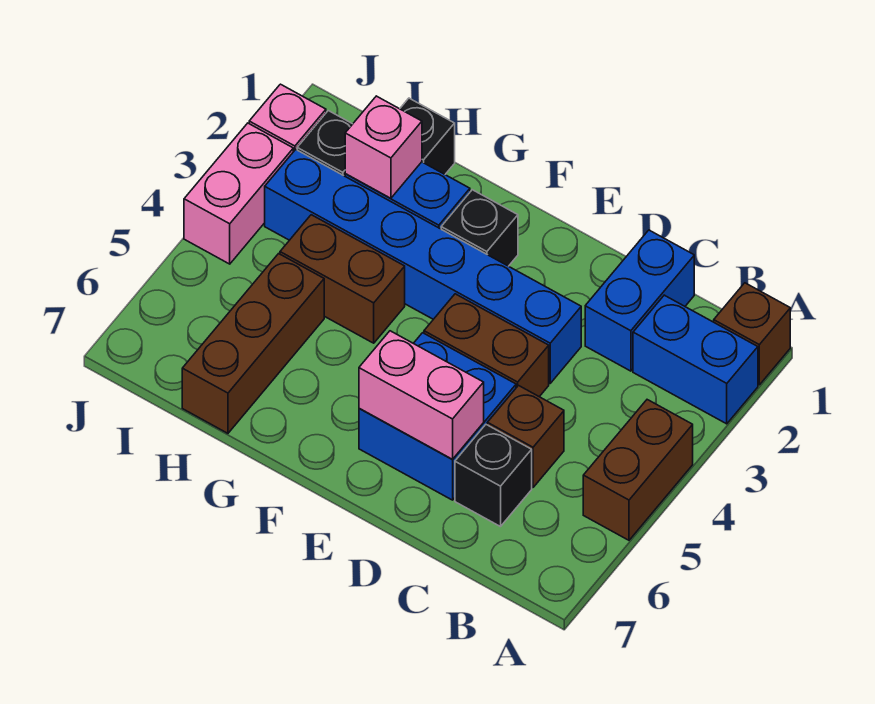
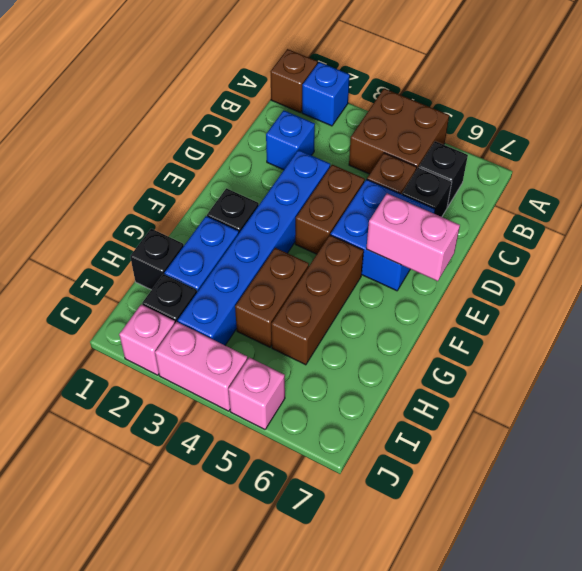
blue 1x2 brick [633,295,758,424] -> blue 1x1 brick [302,62,350,126]
brown 1x2 brick [583,400,693,540] -> brown 2x2 brick [349,89,449,174]
none -> black 1x1 brick [419,141,468,208]
blue 1x2 brick [585,230,694,371] -> blue 1x1 brick [266,110,315,170]
pink 1x2 brick [359,331,484,459] -> pink 1x2 brick turned to [366,193,460,281]
pink 1x1 brick [345,96,422,198] -> pink 1x1 brick moved to [228,357,285,429]
brown 1x3 brick [182,254,324,433] -> brown 1x3 brick turned to [271,235,364,365]

